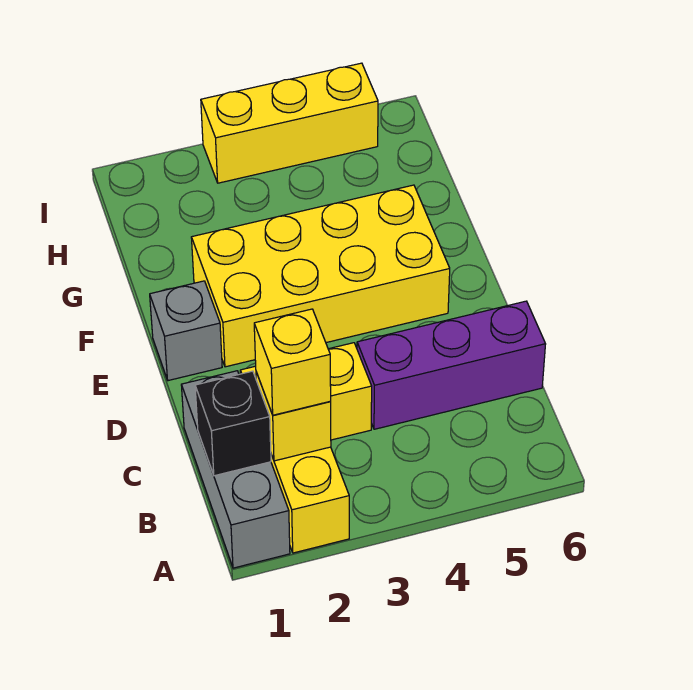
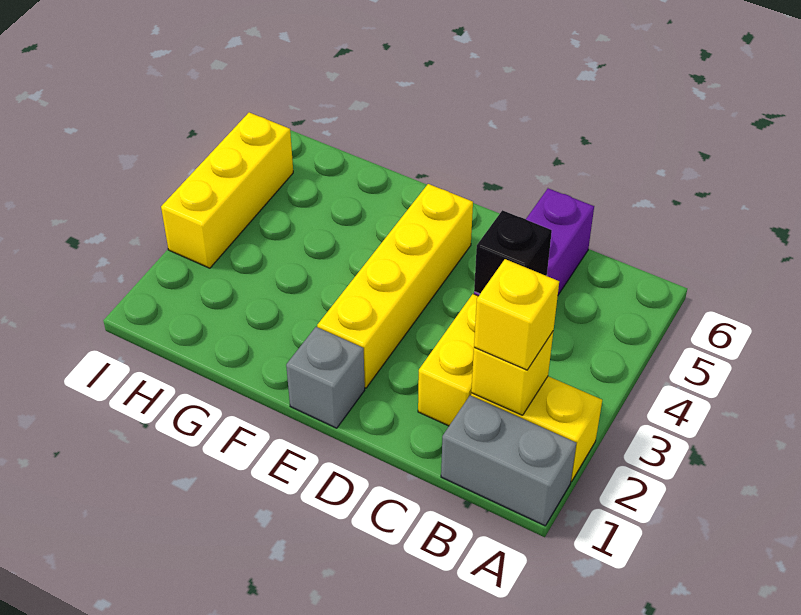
grey 1x3 brick [181,371,290,568] -> grey 1x2 brick [441,395,576,526]
black 1x1 brick [195,371,271,476] -> black 1x1 brick moved to [474,210,552,294]
yellow 2x4 brick [191,185,450,367] -> yellow 1x4 brick [317,184,473,388]

